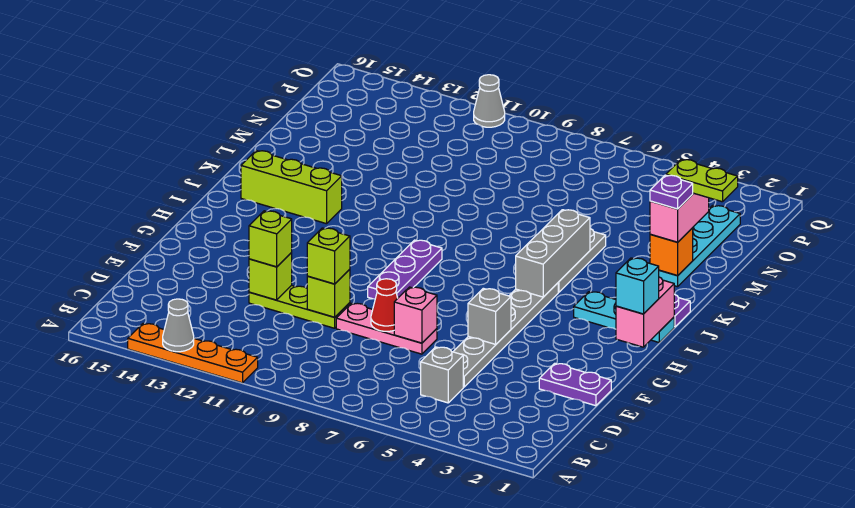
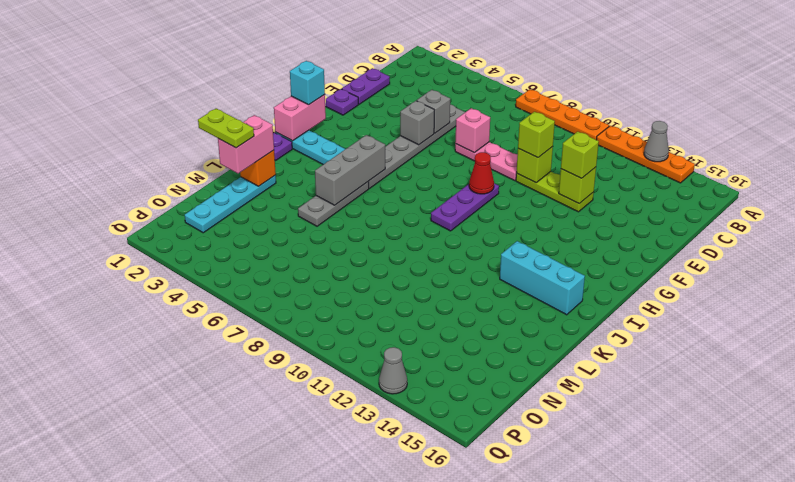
none -> orange 1x4 plate [516,89,609,140]
grey 1x1 brick [421,347,463,403] -> grey 1x1 brick moved to [417,90,450,133]
purple 1x2 plate [539,363,611,406] -> purple 1x2 plate turned to [342,68,390,104]
red 1x1 cone [371,279,398,331] -> red 1x1 cone moved to [469,152,494,194]
lime 1x3 brick [241,151,342,224] -> cyan 1x3 brick [500,241,585,315]
purple 1x1 plate [650,175,693,209] -> purple 1x1 plate moved to [326,89,358,115]
grey 1x1 cone [474,75,505,127] -> grey 1x1 cone moved to [379,347,407,394]

